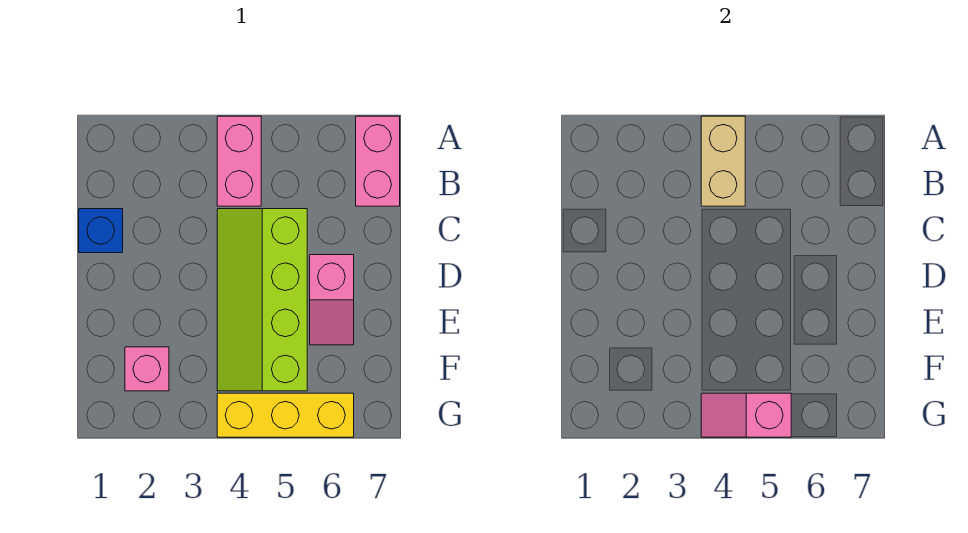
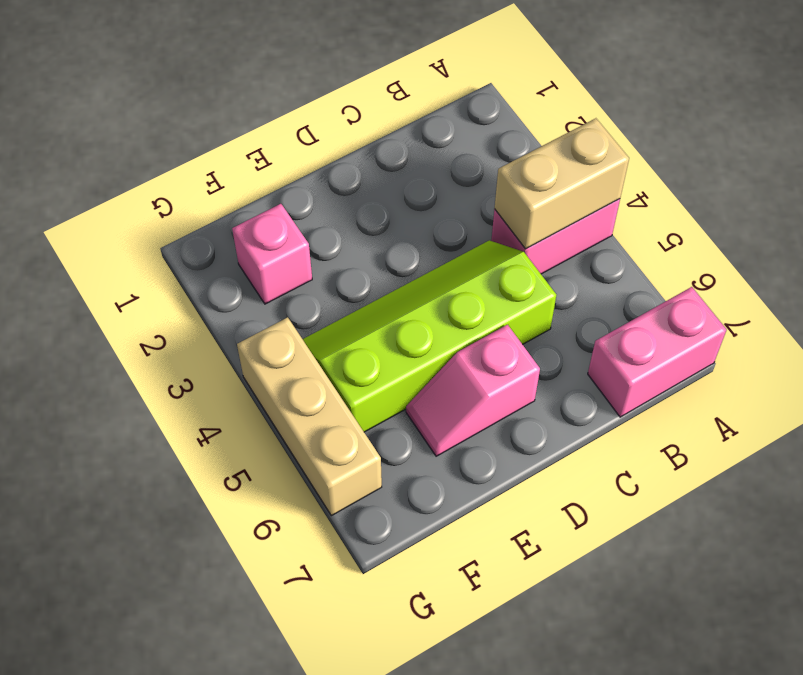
blue 1x1 brick [79,209,123,253] -> none
yellow 1x3 brick [217,393,354,437] -> tan 1x3 brick [237,317,382,516]
pink 1x2 slope [701,393,791,437] -> none

